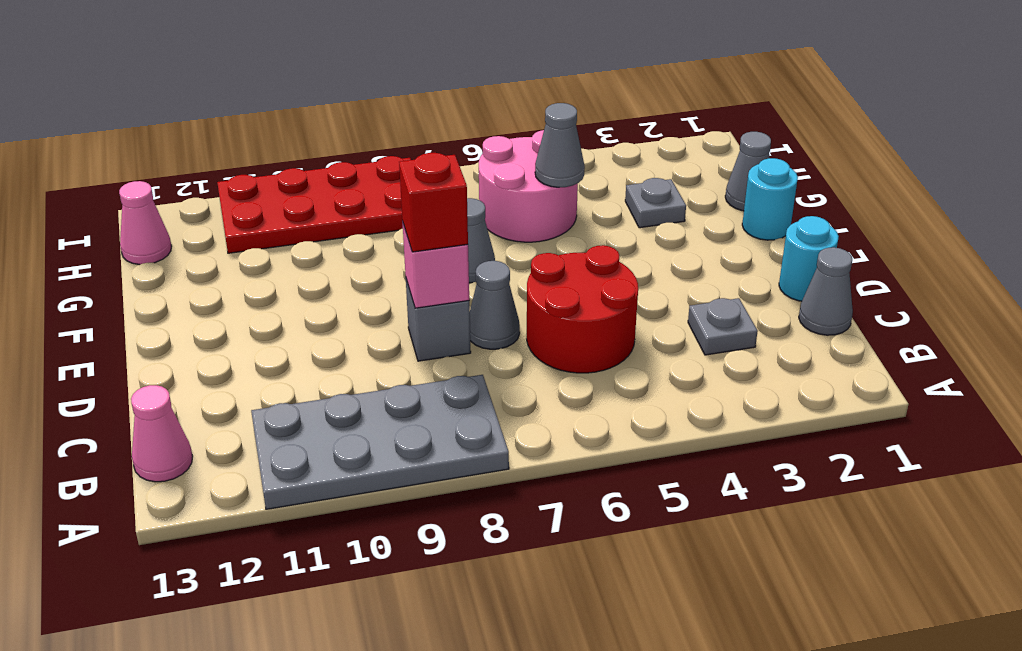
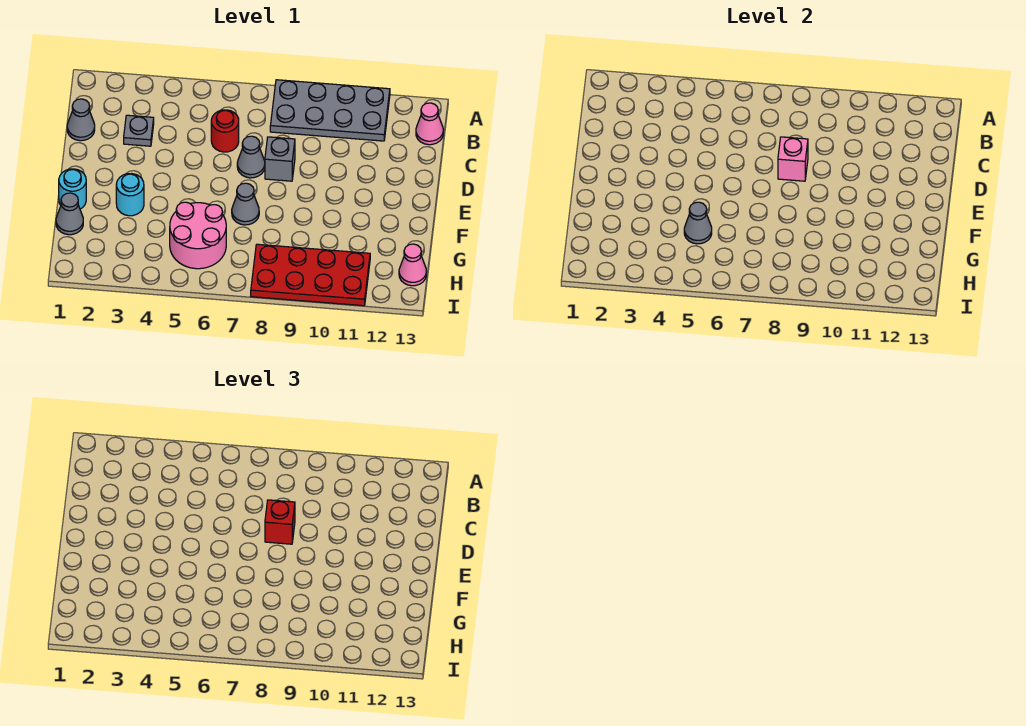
red 2x2 round brick [527,245,638,373] -> red 1x1 round brick [211,110,239,152]
cyan 1x1 round brick [779,216,839,301] -> cyan 1x1 round brick moved to [116,174,144,216]
grey 1x1 plate [625,178,686,228] -> none

